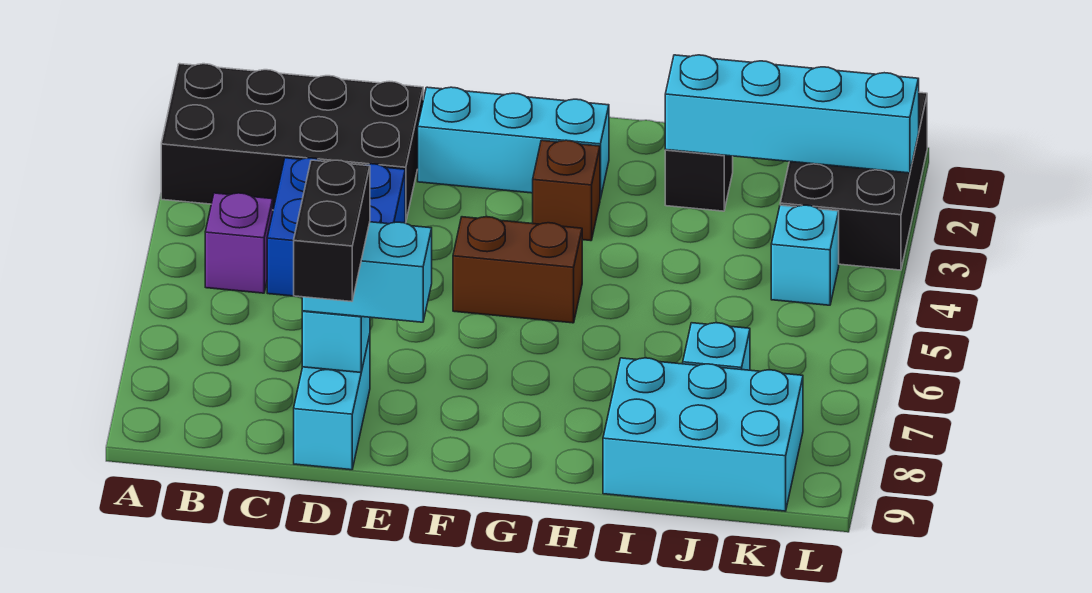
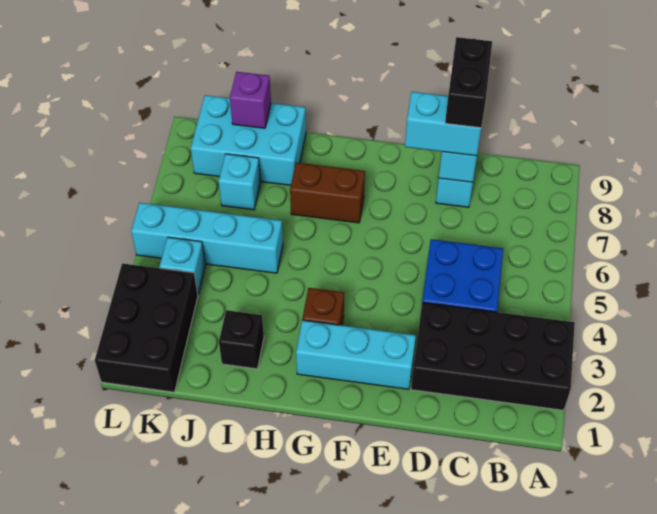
purple 1x1 brick [205,193,273,293] -> purple 1x1 brick moved to [230,72,271,128]
brown 1x2 brick [453,217,582,323] -> brown 1x2 brick moved to [290,162,365,223]
cyan 1x4 brick [665,55,919,173] -> cyan 1x4 brick moved to [131,203,283,273]

